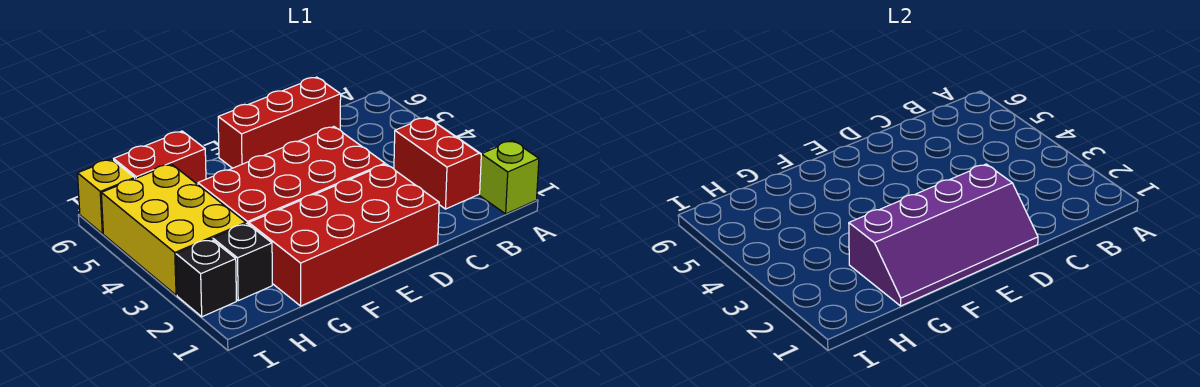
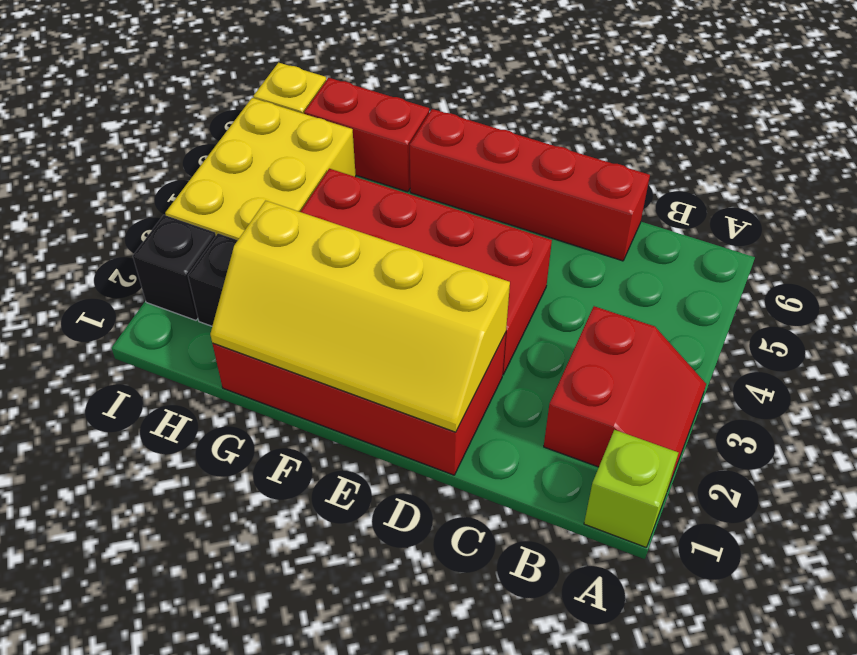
red 1x3 brick [218,77,341,168] -> red 1x4 brick [410,109,650,261]
purple 2x4 slope [849,164,1038,306] -> yellow 2x4 slope [210,201,510,432]

